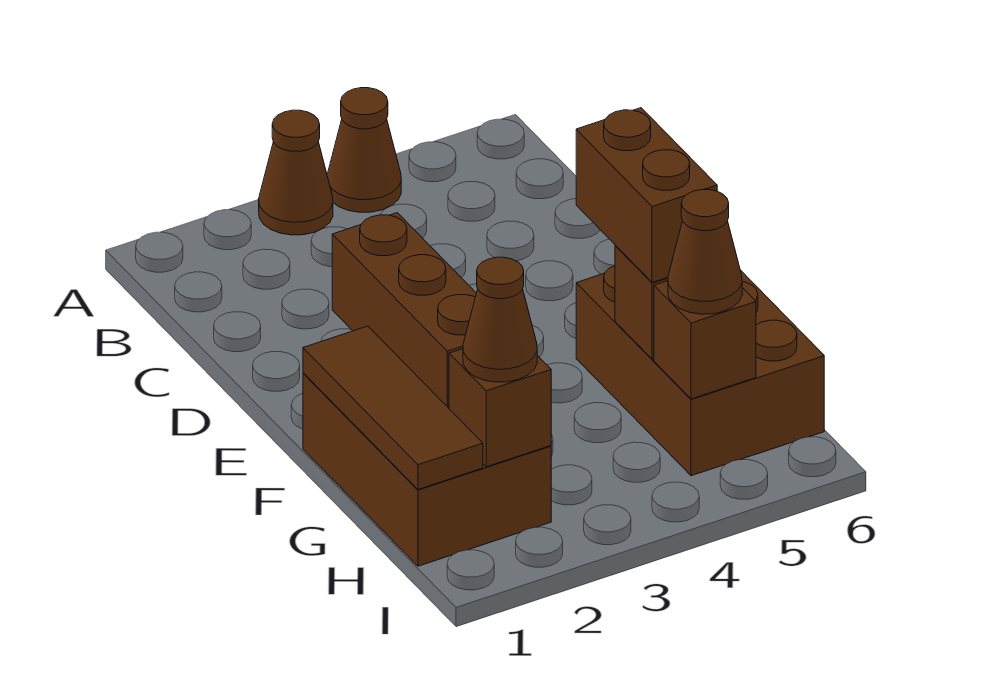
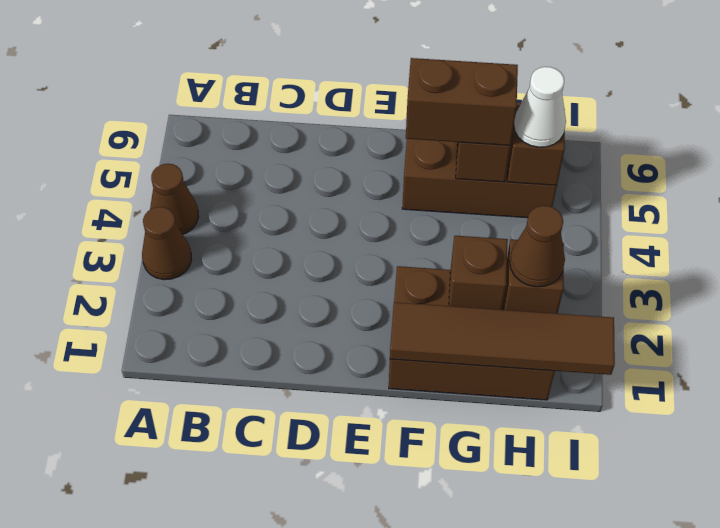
brown 1x3 brick [332,213,476,408] -> brown 1x1 brick [449,236,508,310]
brown 1x3 tile [303,326,483,489] -> brown 1x4 tile [390,302,615,375]
brown 1x1 cone [668,190,742,314] -> white 1x1 cone [514,67,566,147]

